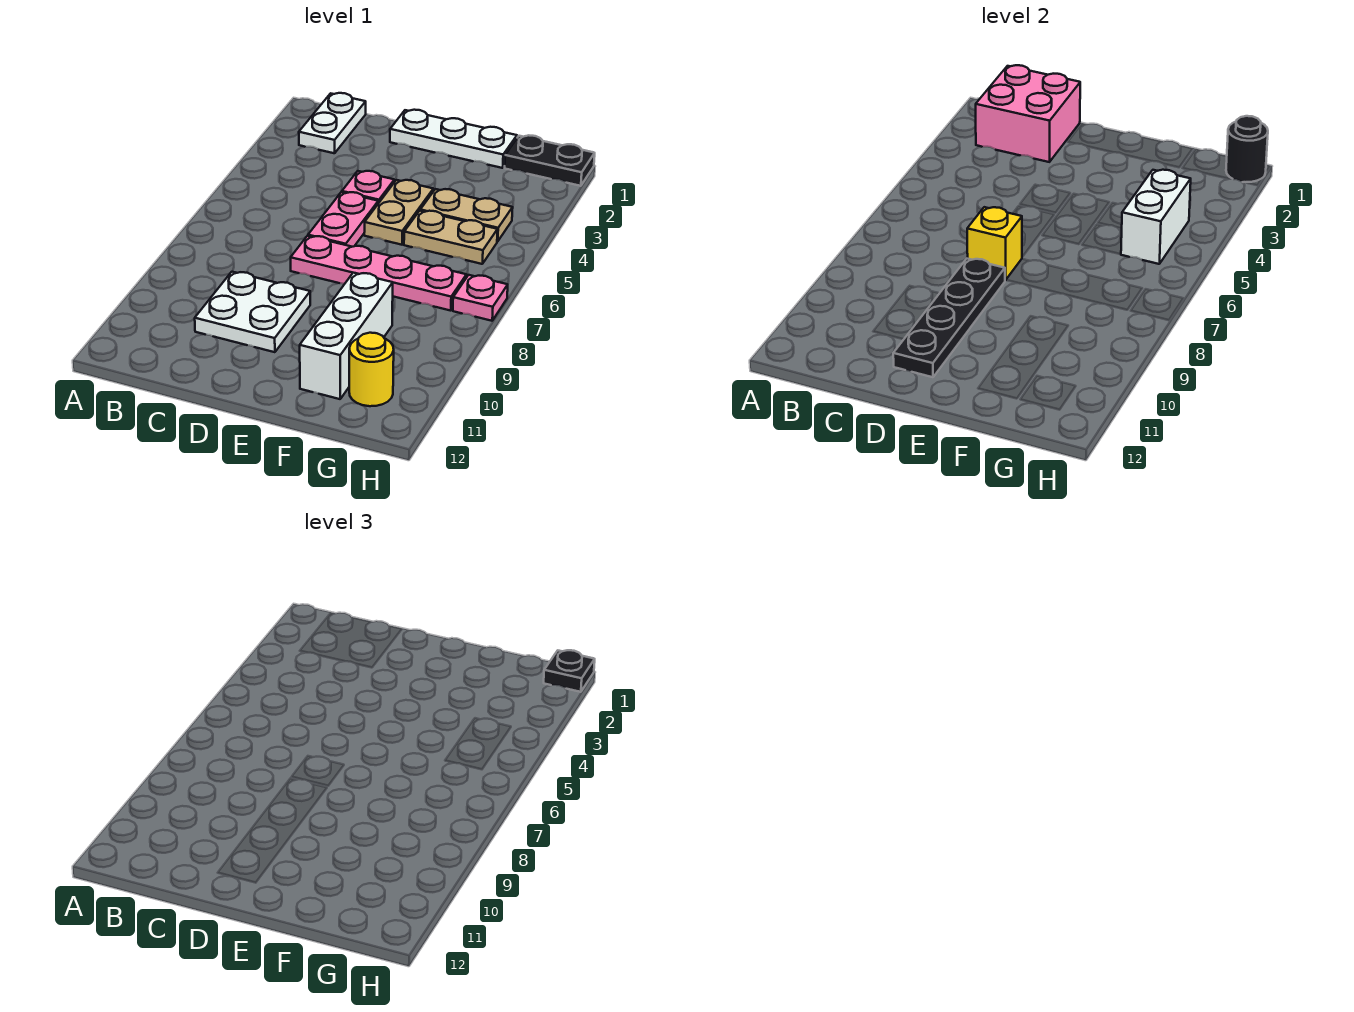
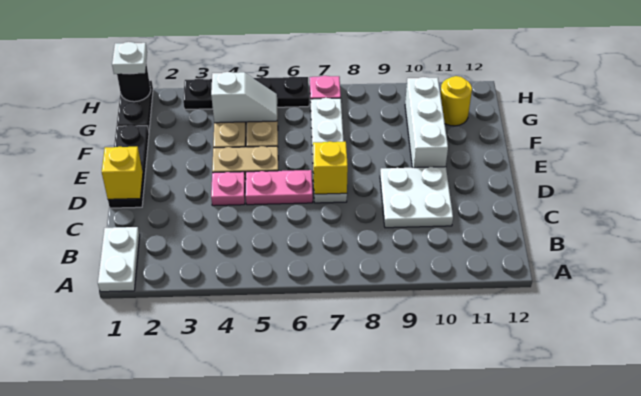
white 1x2 plate [299,93,366,153] -> white 1x2 plate turned to [98,227,140,292]
pink 2x2 brick [976,65,1080,162] -> none
white 1x3 plate [390,110,517,168] -> black 1x3 plate [108,125,149,208]
none -> yellow 1x1 brick [102,147,143,199]
pink 1x4 plate [291,236,466,311] -> white 1x4 plate [311,98,347,203]
black 1x4 plate [893,259,1005,377] -> black 1x4 plate moved to [183,76,309,109]
white 1x3 brick [300,273,393,399] -> white 1x3 brick turned to [405,77,448,168]
white 1x2 brick [1121,170,1191,264] -> white 1x2 slope [211,72,277,123]
black 1x1 plate [544,650,595,692] -> white 1x1 plate [112,42,147,74]

